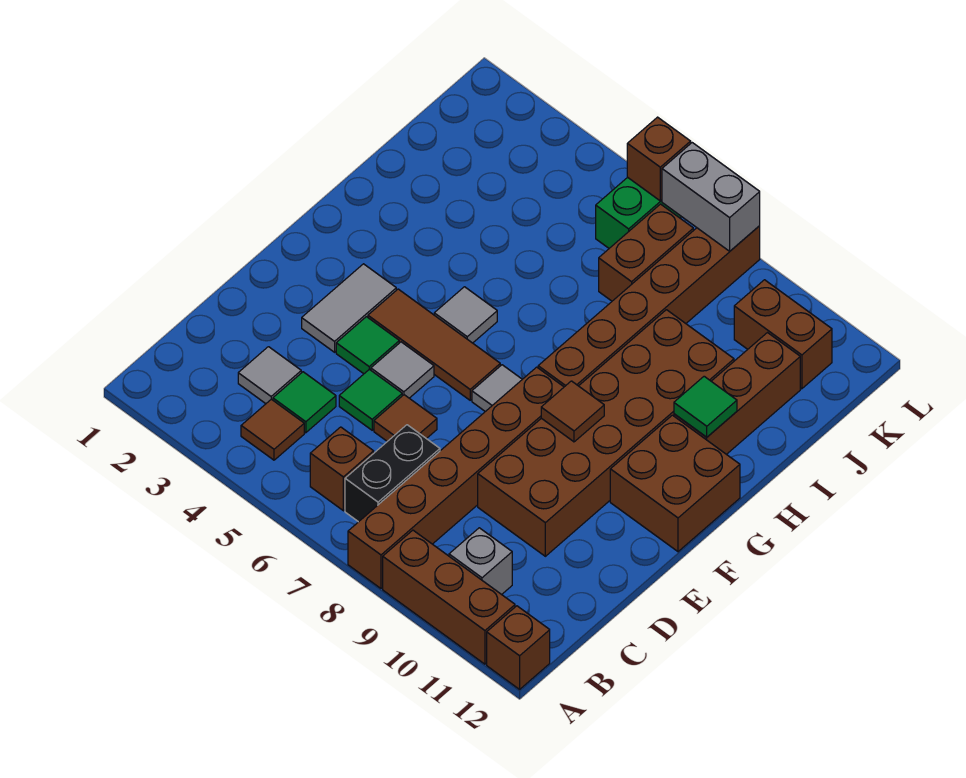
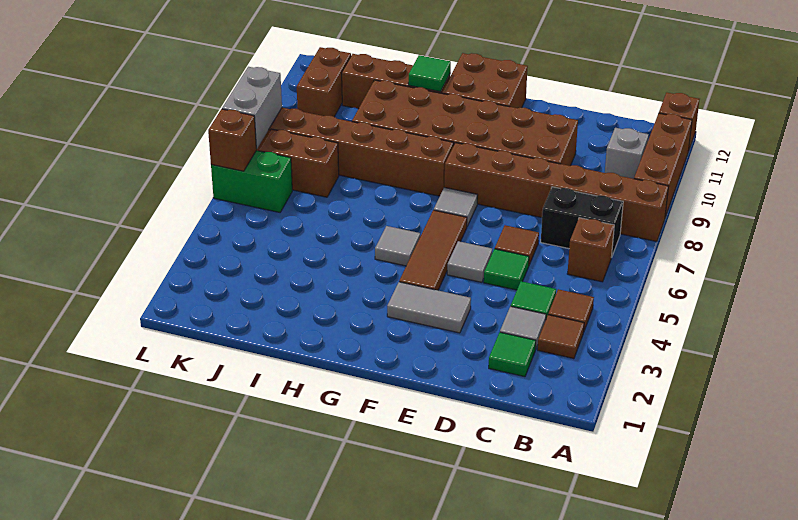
green 1x1 tile [336,317,399,374] -> green 1x1 tile moved to [489,332,536,377]
brown 1x1 tile [541,381,604,442] -> brown 1x1 tile moved to [538,315,584,359]

